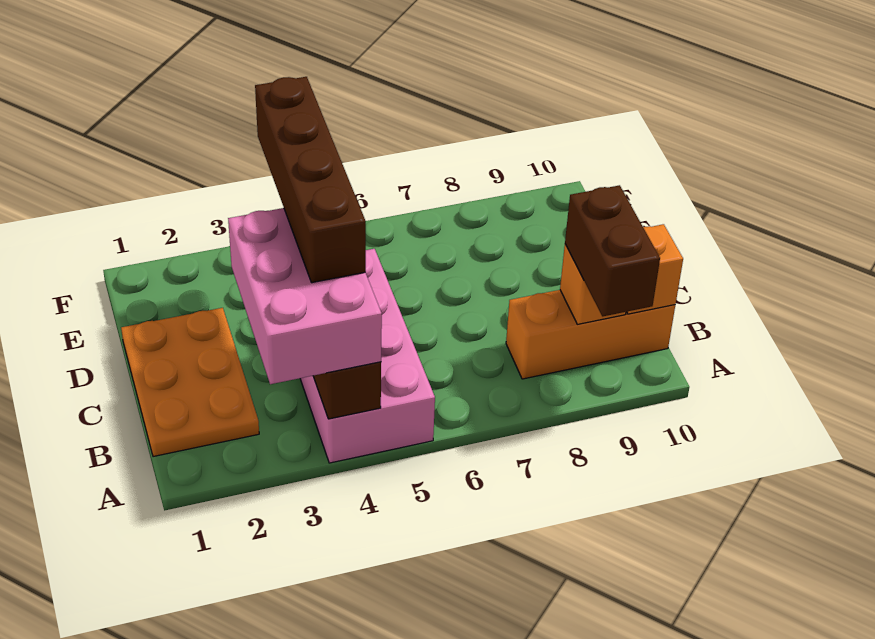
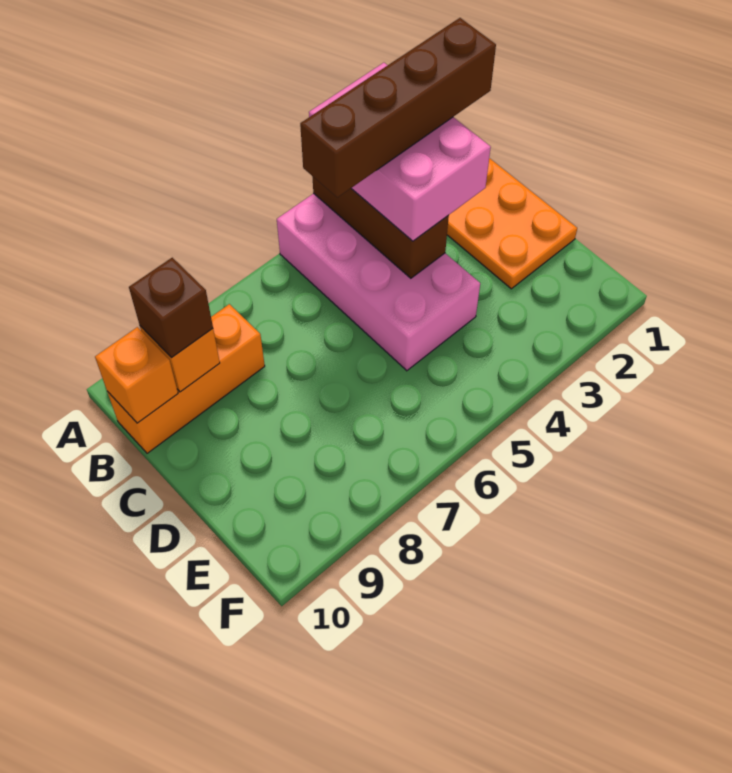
brown 1x2 brick [565,185,660,316] -> brown 1x1 brick [129,258,213,358]
brown 1x4 brick [255,77,366,283] -> brown 1x4 brick turned to [300,18,496,197]

